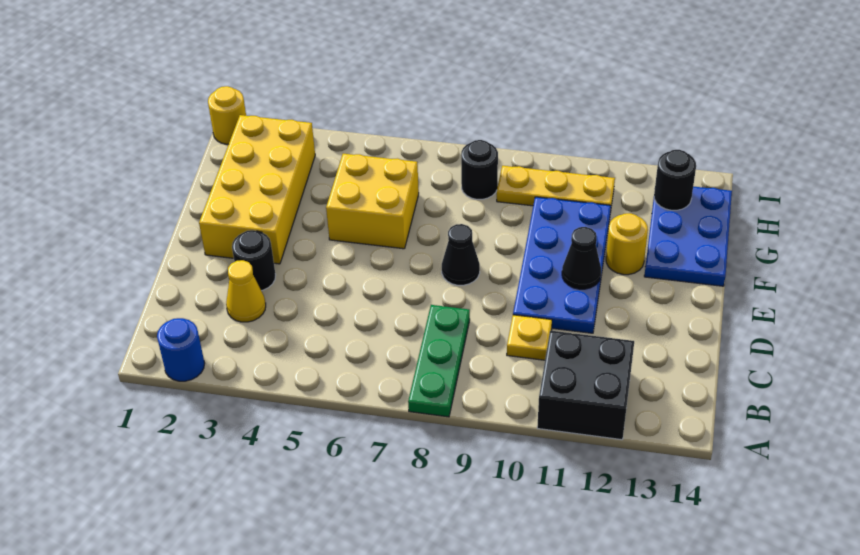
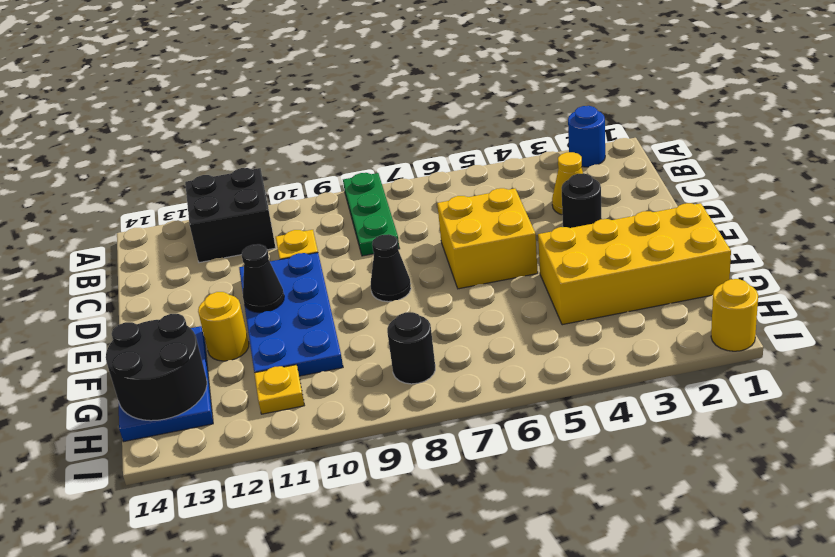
yellow 2x4 brick [199,115,315,264] -> yellow 2x4 brick turned to [538,203,731,325]
yellow 2x2 brick [326,154,419,249] -> yellow 2x2 brick moved to [437,188,538,289]
yellow 1x3 plate [497,166,615,213] -> yellow 1x1 plate [254,365,304,414]
black 1x1 round brick [654,150,696,210] -> black 2x2 round brick [106,314,207,421]

